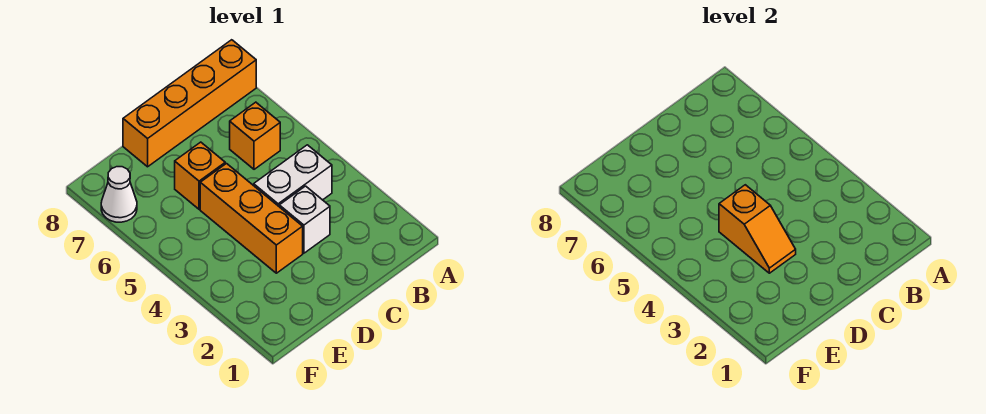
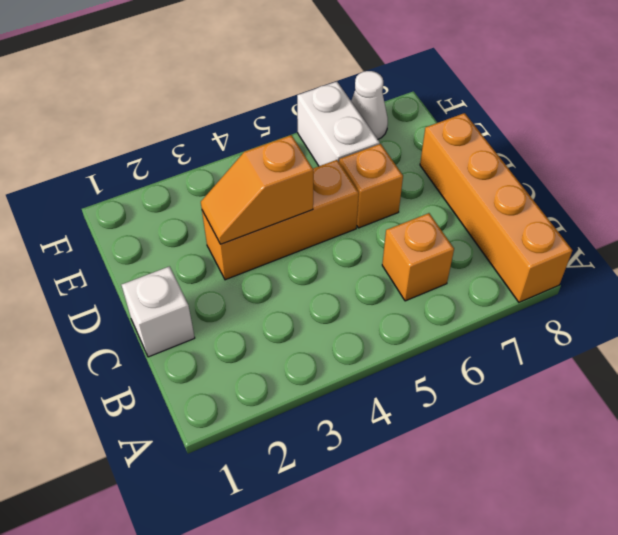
white 1x2 brick [254,145,332,206] -> white 1x2 brick moved to [297,81,380,166]
white 1x1 brick [279,186,330,253] -> white 1x1 brick moved to [122,266,195,357]

